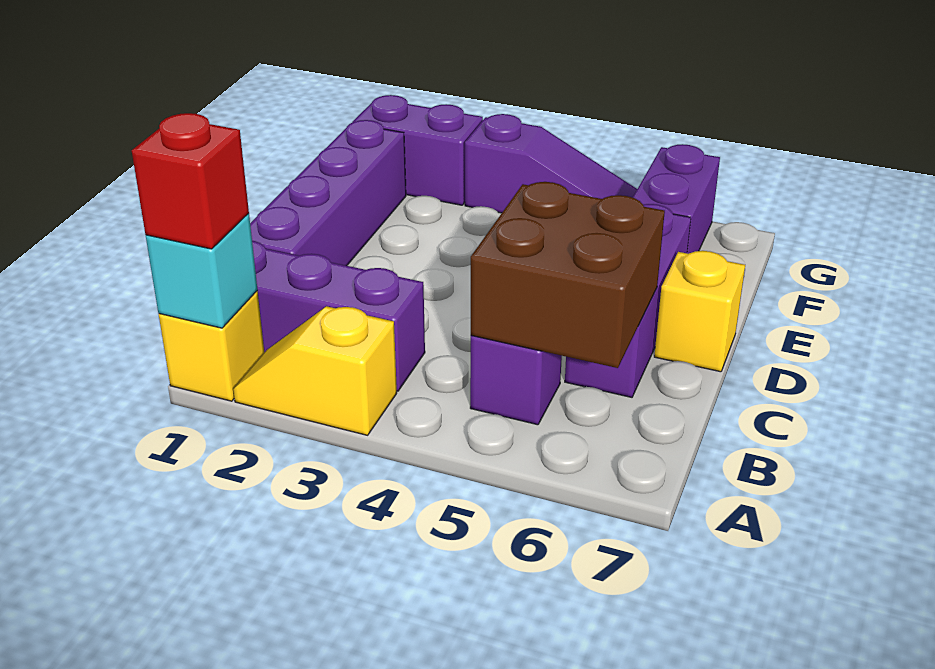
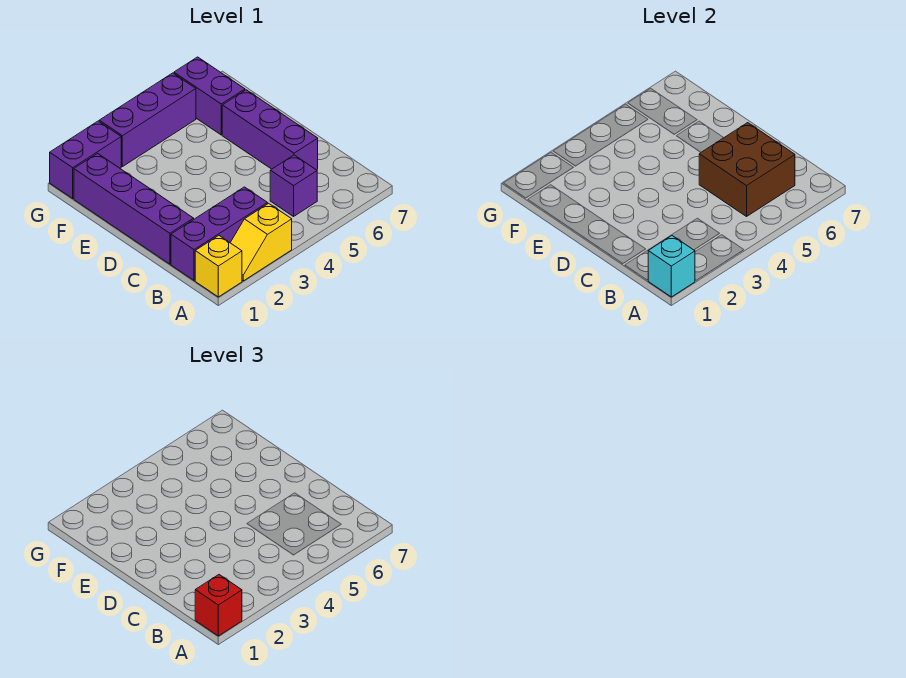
yellow 1x1 brick [654,251,745,372] -> none
purple 1x3 slope [465,114,637,213] -> purple 1x3 brick [99,73,196,167]

